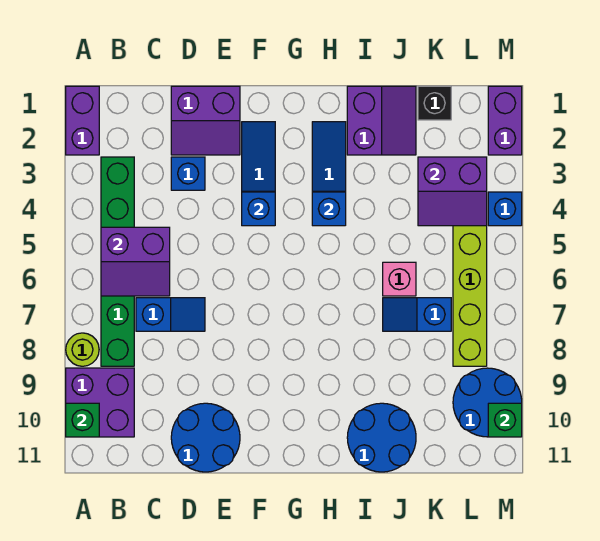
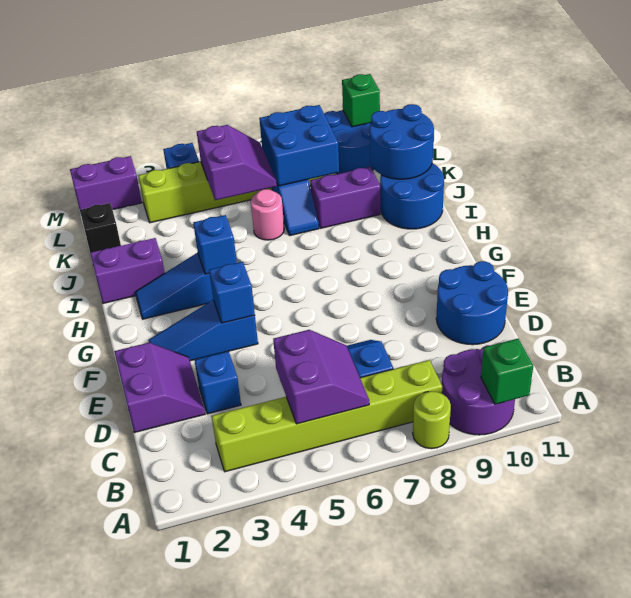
purple 1x2 brick [66,86,99,155] -> purple 1x2 brick moved to [310,167,380,228]
purple 2x2 brick [66,368,134,437] -> purple 2x2 round brick [442,345,515,435]
green 1x6 brick [101,157,134,366] -> lime 1x6 brick [211,360,442,472]
pink 1x1 brick [383,262,416,296] -> pink 1x1 round brick [251,189,284,240]
none -> blue 2x2 round brick [370,104,434,179]
purple 2x2 slope [418,157,487,226] -> purple 2x2 slope moved to [197,125,277,200]
none -> blue 2x2 brick [259,105,339,186]

